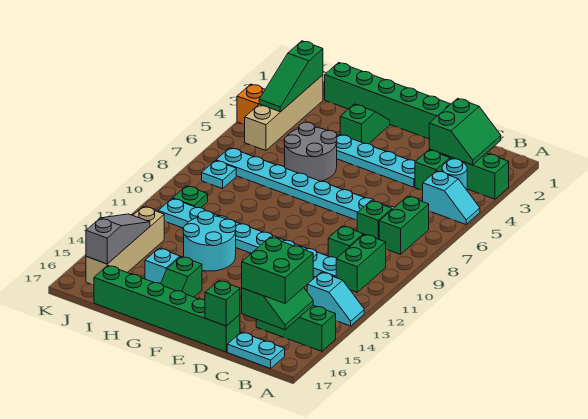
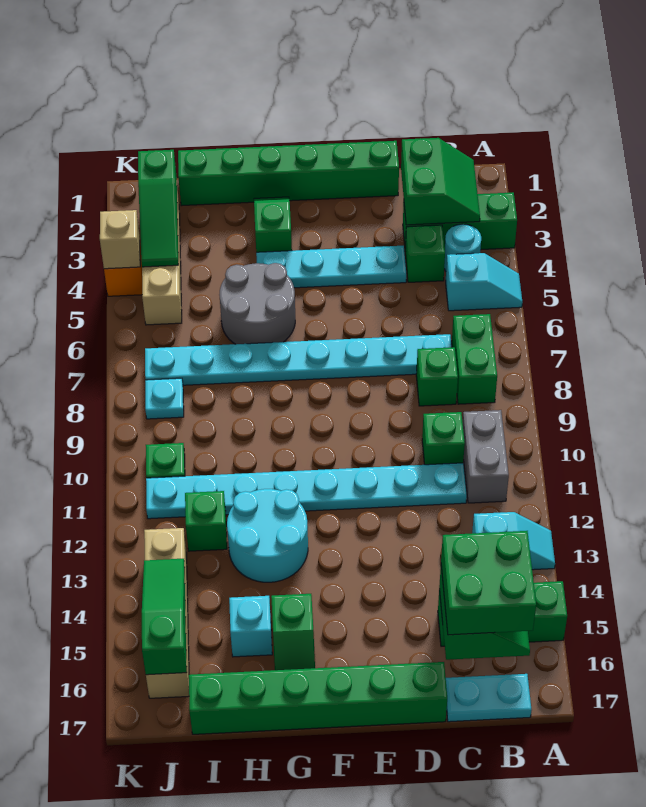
green 1x2 brick [336,234,386,292] -> grey 1x2 brick [463,410,509,503]
green 1x1 brick [205,281,240,326] -> green 1x1 brick moved to [185,491,227,551]
grey 1x3 slope [86,214,150,264] -> green 1x3 slope [142,559,187,675]
none -> tan 1x1 brick [100,210,140,269]

